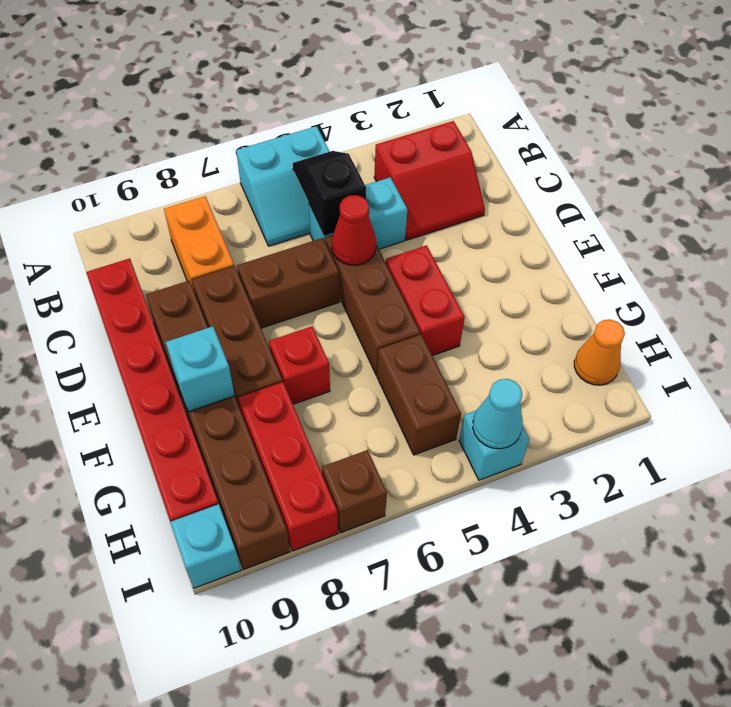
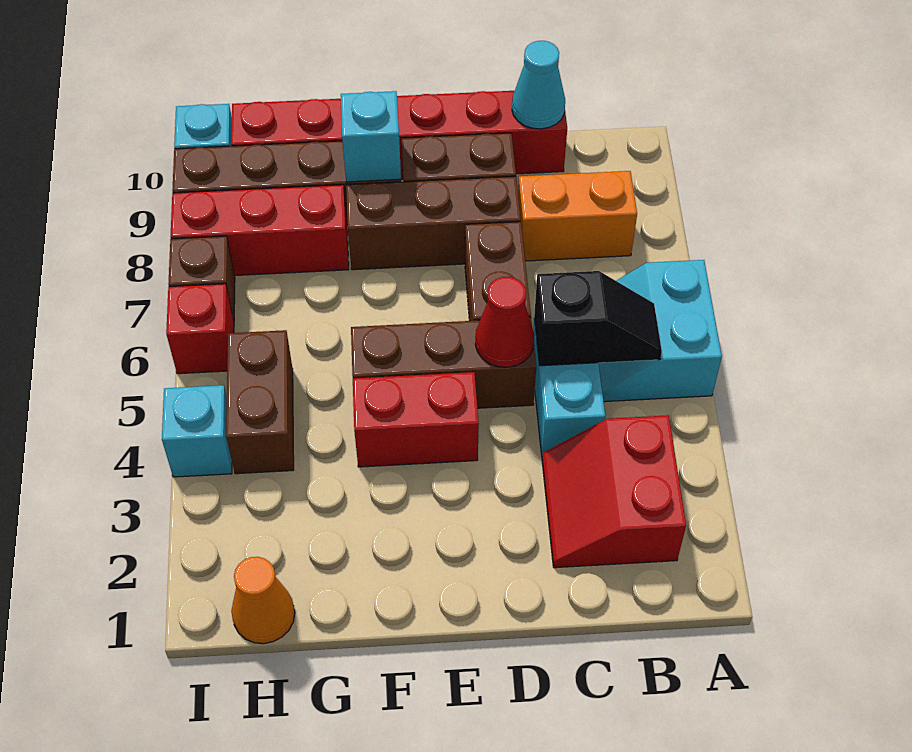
red 1x1 brick [269,326,330,404] -> red 1x1 brick moved to [166,284,234,374]
brown 1x2 brick [377,334,461,455] -> brown 1x2 brick turned to [226,330,294,474]
cyan 1x1 cone [473,379,523,449] -> cyan 1x1 cone moved to [512,41,565,129]

